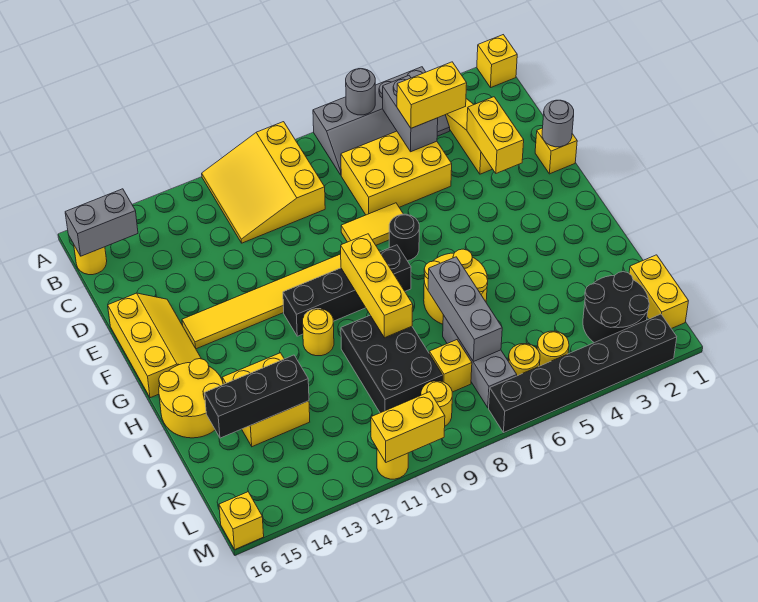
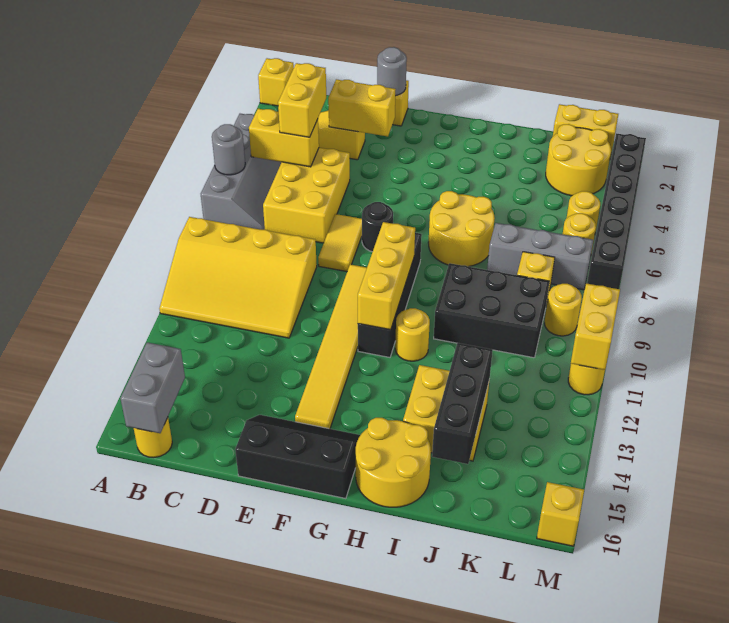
yellow 3x3 slope [202,122,325,243] -> yellow 3x4 slope [159,217,317,338]
grey 1x2 brick [383,76,438,152] -> yellow 1x2 brick [249,109,319,167]
yellow 2x3 slope [108,293,201,398] -> black 2x3 slope [235,415,360,499]
yellow 1x3 brick [341,234,413,338] -> yellow 1x3 brick turned to [358,222,415,330]
grey 1x3 brick [428,257,502,362] -> none
black 2x2 round brick [583,272,649,343] -> yellow 2x2 round brick [546,124,611,196]

